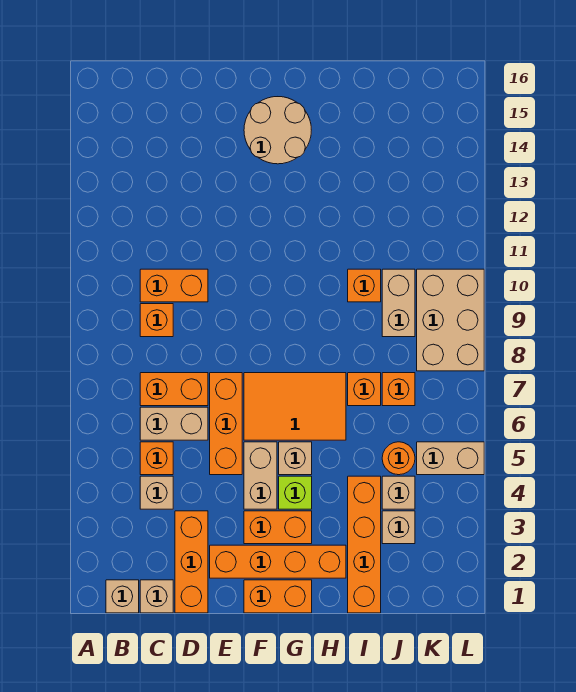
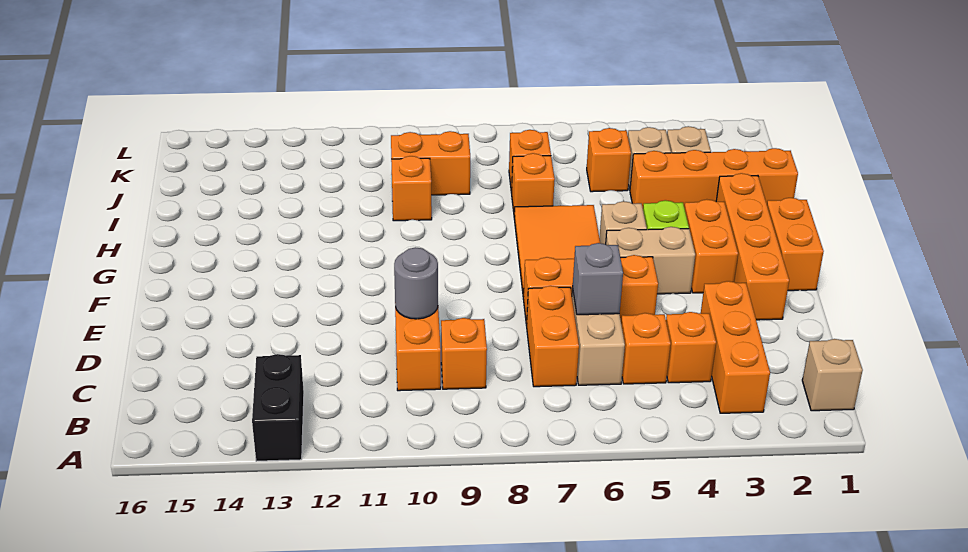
none -> black 1x2 brick [252,354,304,461]
tan 1x1 brick [140,580,173,613] -> none
tan 1x1 brick [140,476,173,509] -> orange 1x1 brick [666,312,716,383]
orange 1x3 brick [175,511,208,613] -> orange 1x3 brick turned to [701,281,770,413]
none -> grey 1x1 brick [573,243,623,315]
none -> grey 1x1 round brick [394,247,438,319]
tan 2x2 round brick [244,97,311,164] -> none
orange 1x1 round brick [382,442,415,475] -> orange 1x1 brick [587,128,631,192]
tan 1x2 brick [382,269,415,337] -> orange 1x2 brick [391,131,470,195]
tan 1x2 brick [417,442,484,475] -> none
tan 2x3 brick [417,269,484,371] -> none

